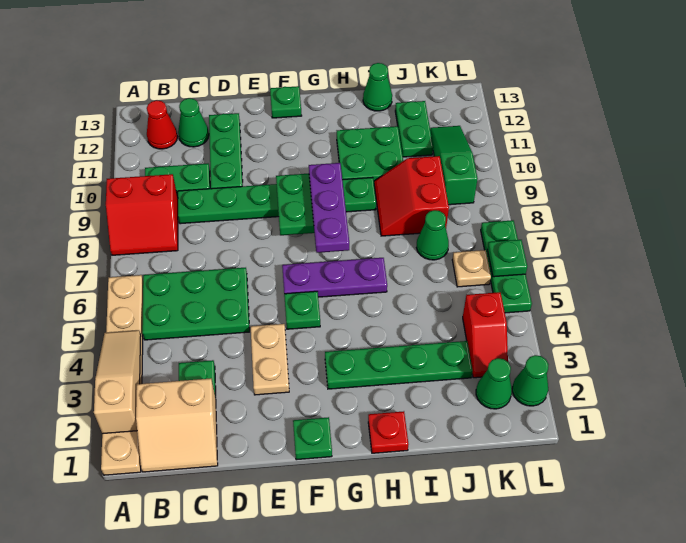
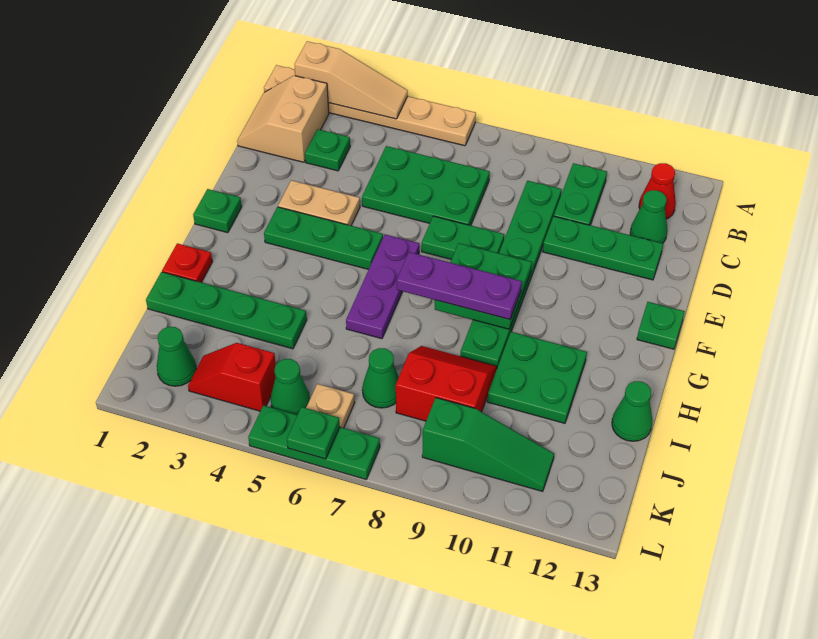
red 2x2 slope [106,174,178,255] -> none
green 2x3 plate [142,268,250,340] -> green 2x3 plate turned to [362,146,490,225]
green 1x1 plate [284,291,320,329] -> green 1x3 plate [264,207,383,269]
green 1x4 plate [325,341,473,389] -> green 1x4 plate turned to [146,272,307,349]
green 1x2 plate [395,101,433,157] -> green 1x2 plate moved to [422,216,504,260]
green 1x1 cone [512,355,549,406] -> green 1x1 cone moved to [271,359,310,415]

